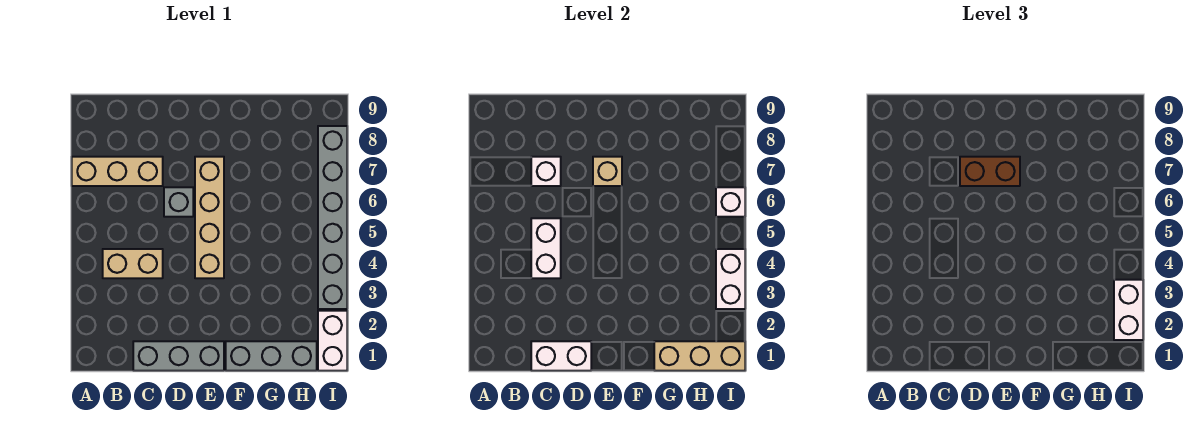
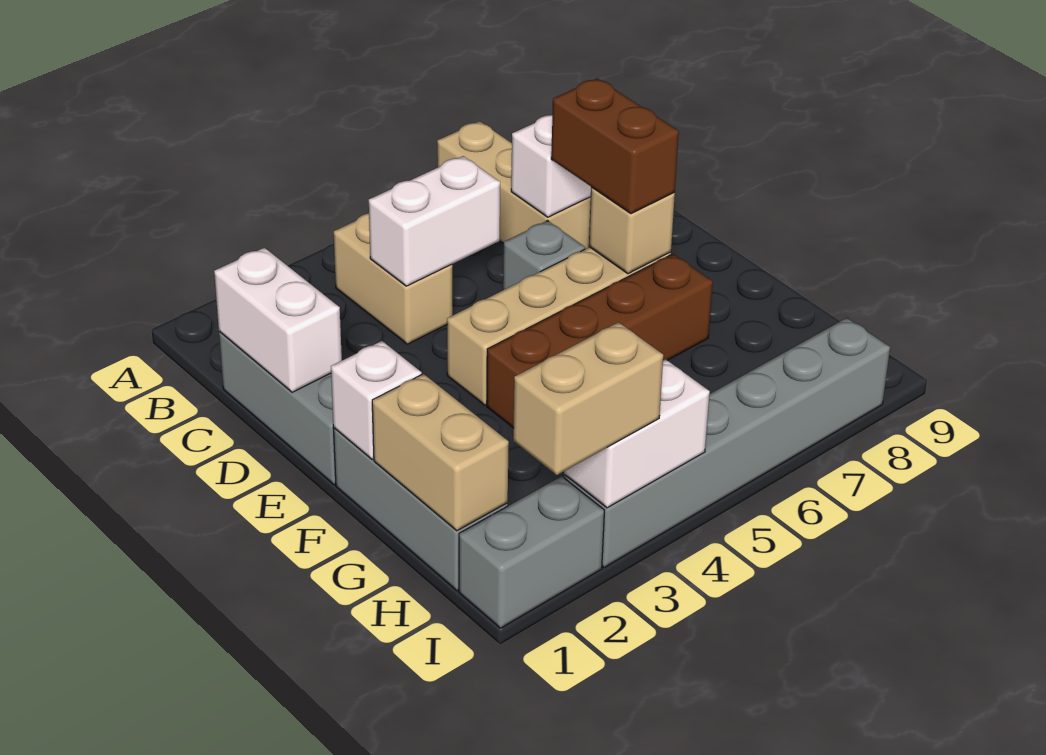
none -> brown 1x4 brick [487,254,713,428]
tan 1x3 brick [654,341,745,371] -> tan 1x2 brick [372,374,509,531]
white 1x2 brick [318,311,347,371] -> grey 1x2 brick [459,476,604,628]
white 1x2 brick [1114,280,1143,340] -> tan 1x2 brick [513,322,663,475]
white 1x1 brick [716,187,745,217] -> white 1x1 brick moved to [331,341,422,459]

